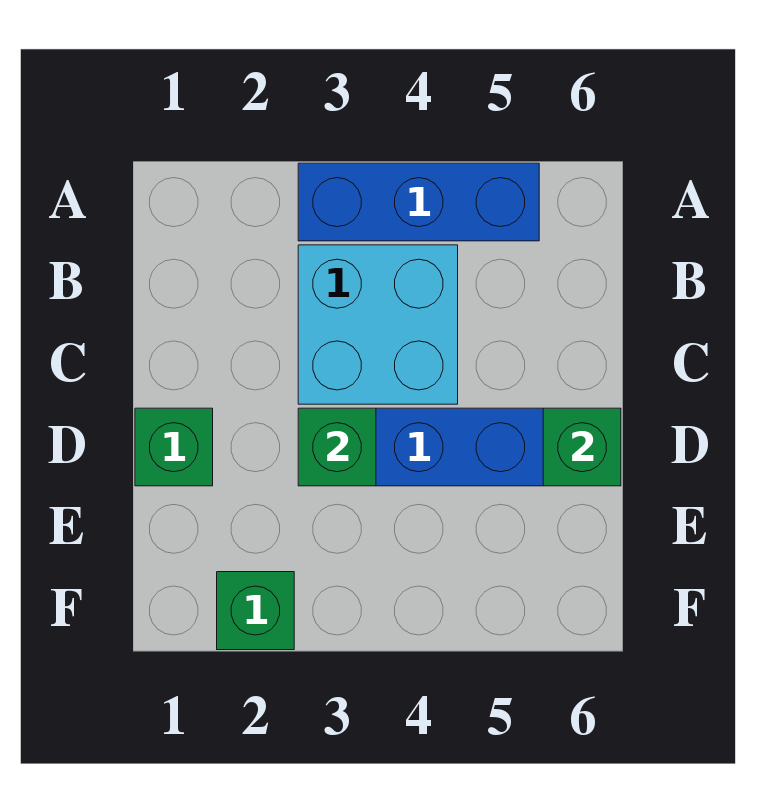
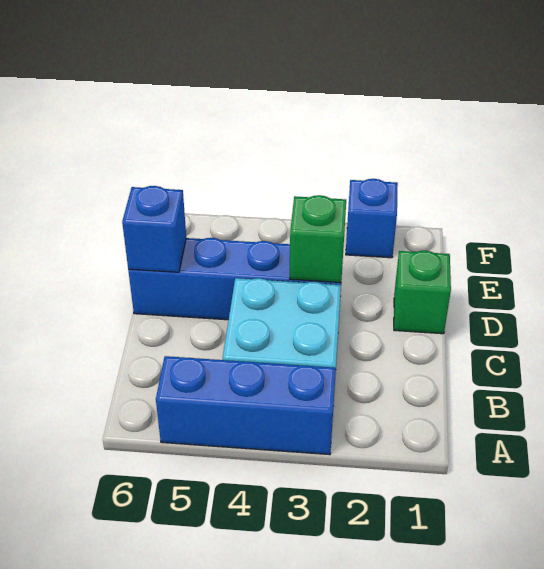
green 1x1 brick [543,408,621,486] -> blue 1x1 brick [122,186,186,272]
green 1x1 brick [217,572,294,650] -> blue 1x1 brick [346,179,398,258]

